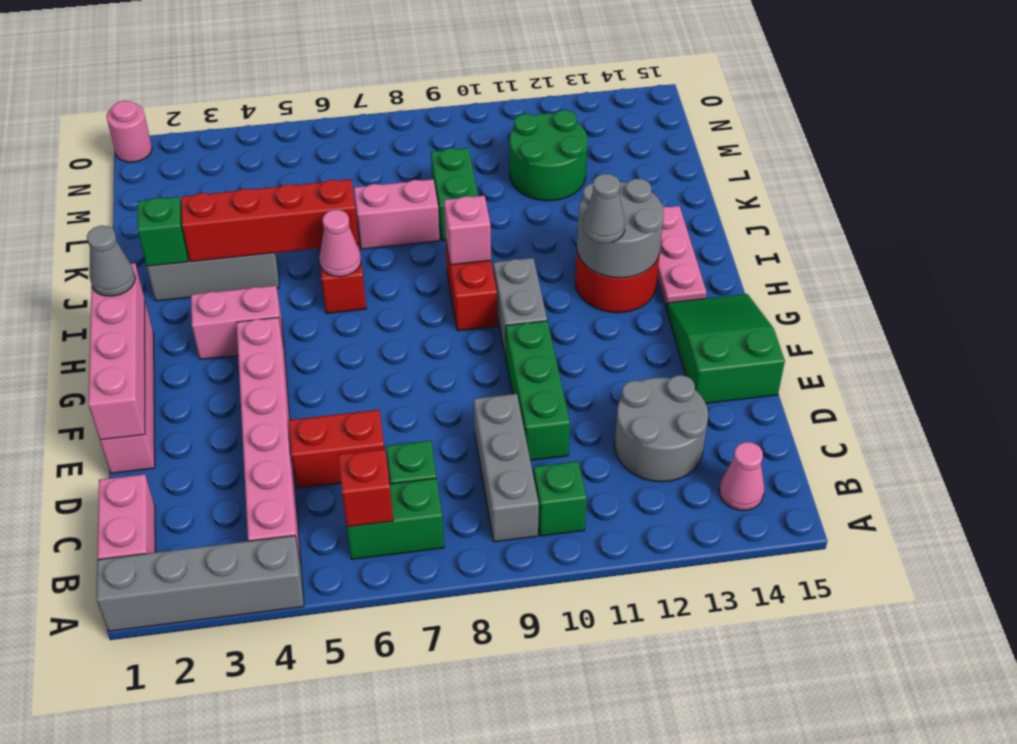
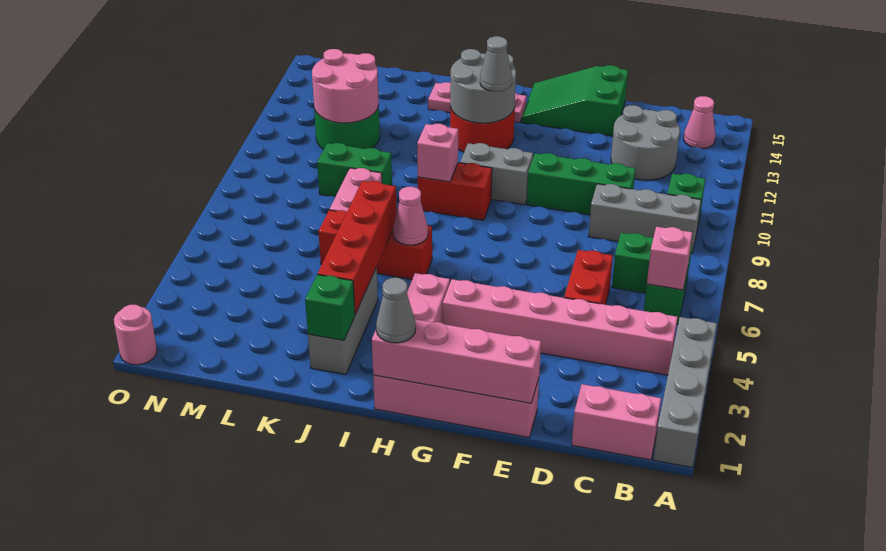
red 1x1 brick [338,449,393,527] -> pink 1x1 brick [647,227,692,290]
none -> pink 2x2 round brick [312,49,379,123]

